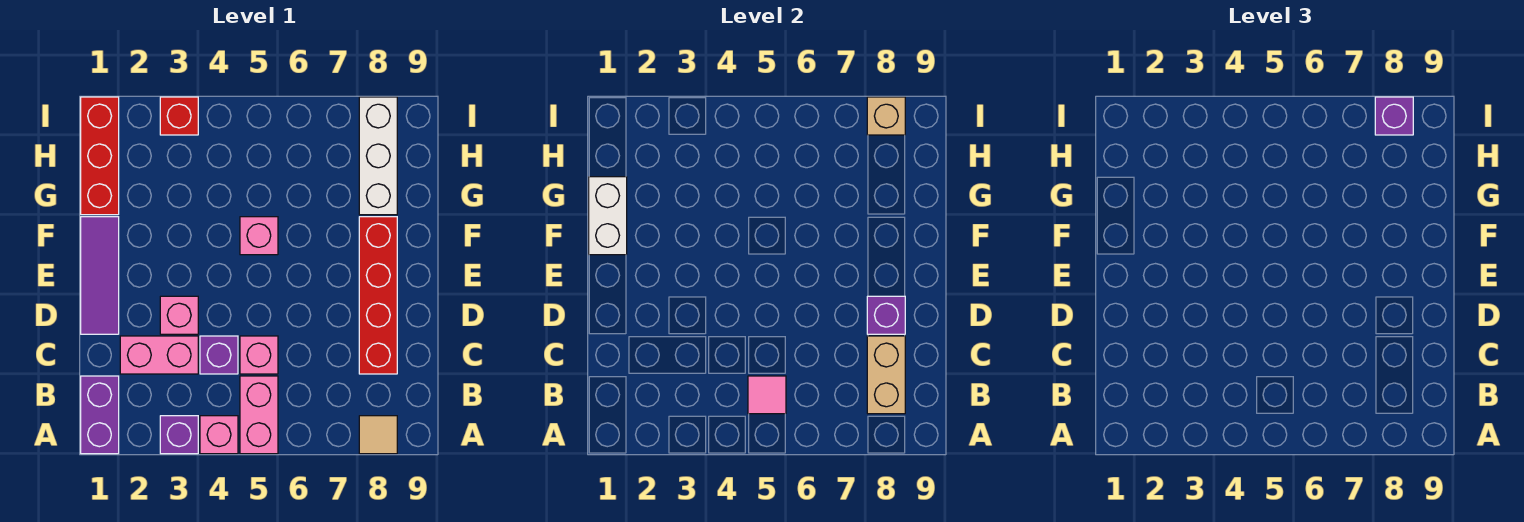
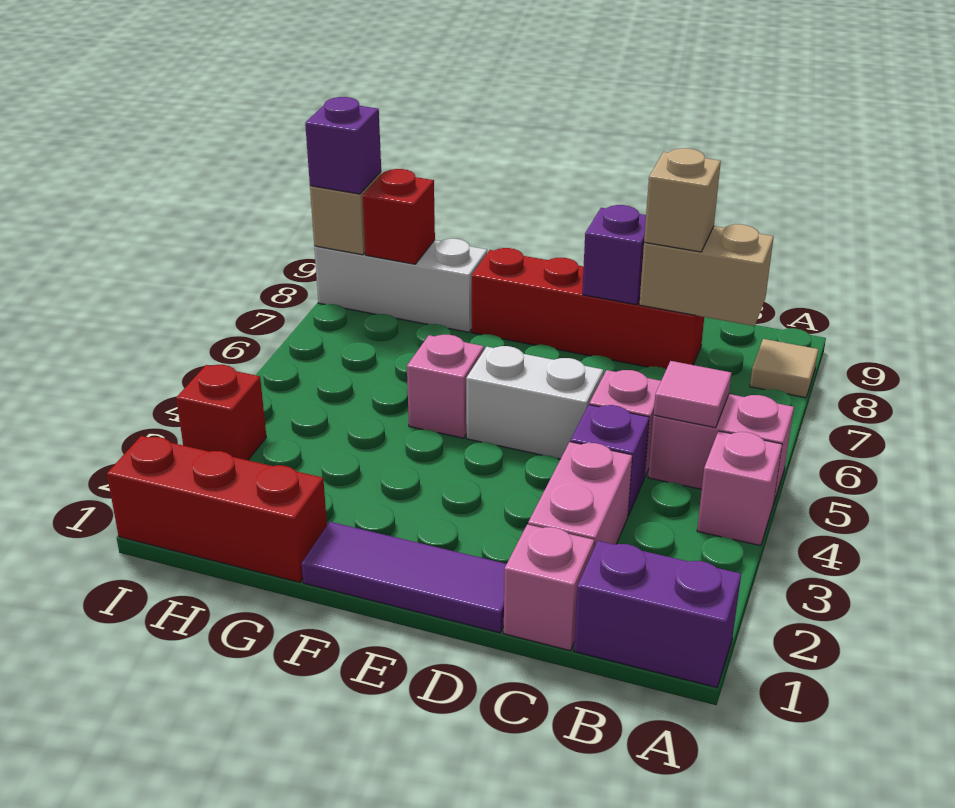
purple 1x1 brick [160,416,198,454] -> none
none -> tan 1x1 brick [644,148,721,252]
pink 1x1 brick [160,296,198,334] -> pink 1x1 brick moved to [504,524,594,651]
white 1x2 brick [589,177,627,255] -> white 1x2 brick moved to [466,346,603,459]
none -> red 1x1 brick [363,169,435,264]

